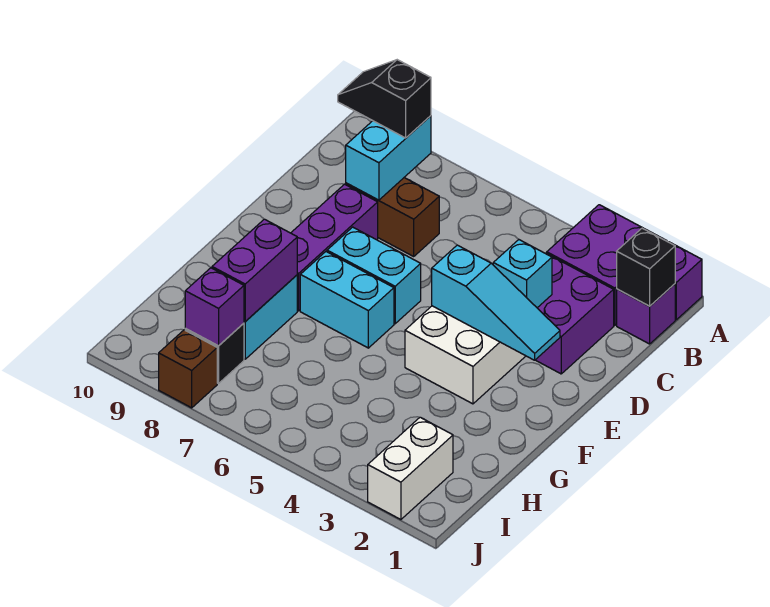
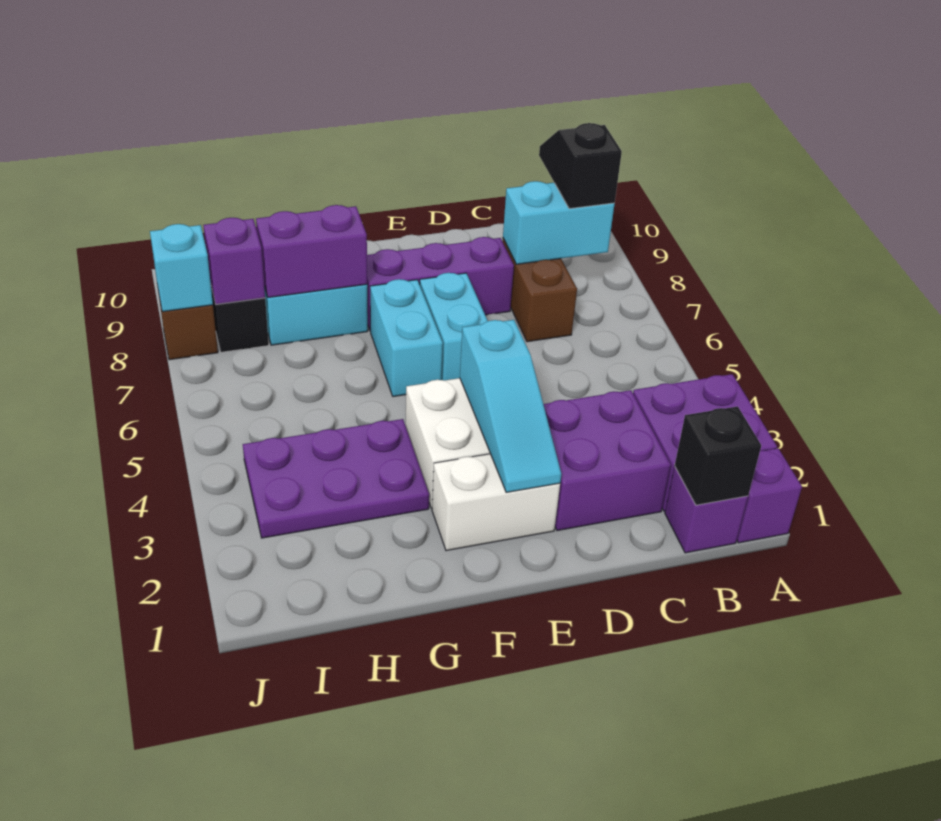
cyan 1x1 brick [493,240,552,308] -> cyan 1x1 brick moved to [150,224,213,312]
none -> purple 2x3 plate [243,419,429,538]
white 1x2 brick [368,417,453,520] -> white 1x2 brick moved to [432,454,560,551]

